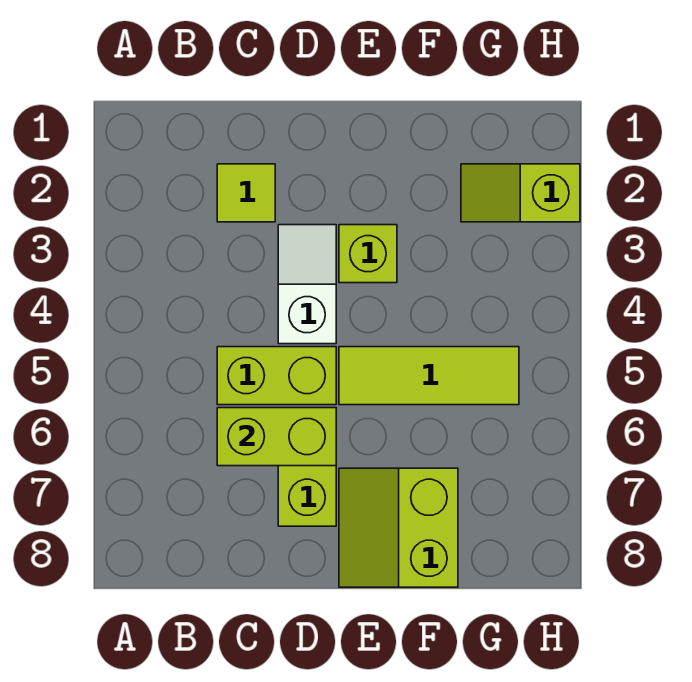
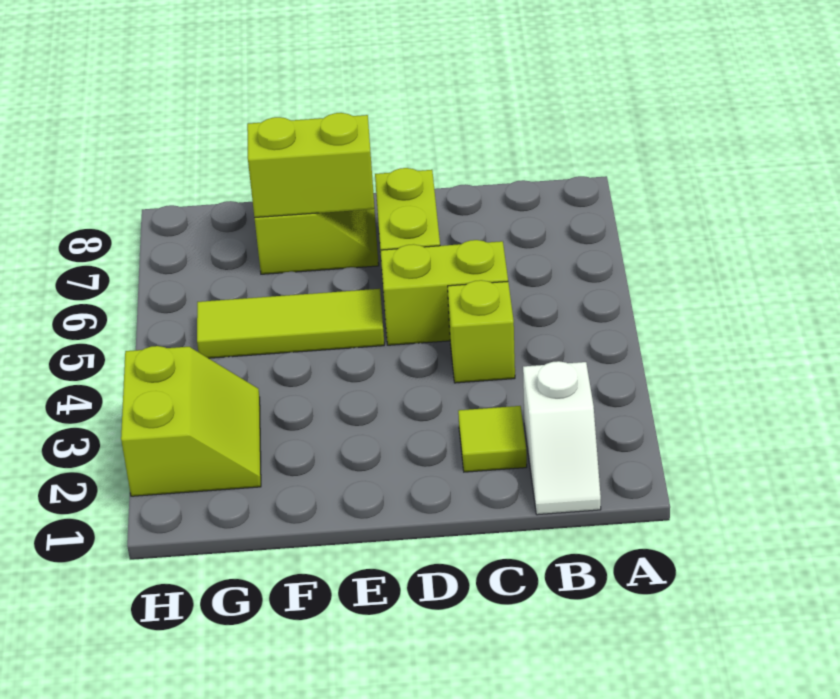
lime 1x2 brick [217,408,336,466] -> lime 1x2 brick moved to [247,113,375,218]
white 1x2 slope [278,225,336,344] -> white 1x2 slope moved to [523,361,601,515]
lime 1x1 brick [339,225,397,283] -> lime 1x1 brick moved to [448,280,515,383]
lime 1x2 slope [461,164,580,222] -> lime 2x2 slope [121,346,261,496]

